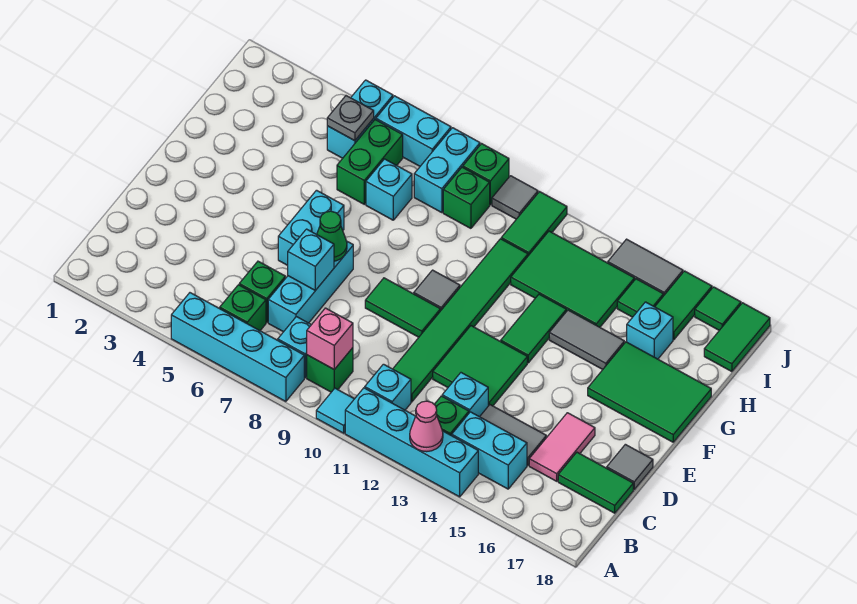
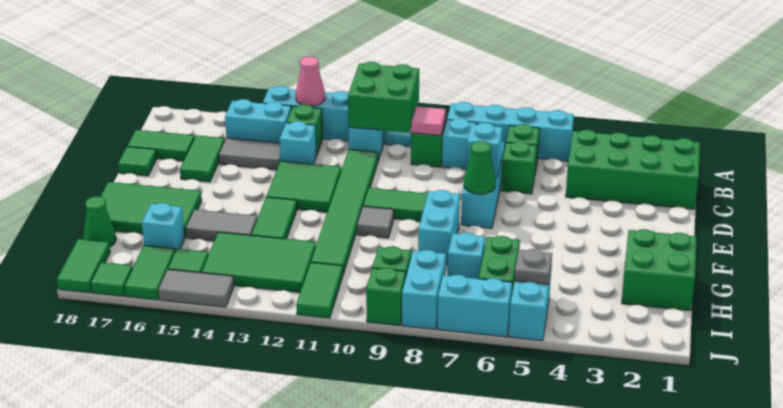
none -> green 2x2 brick [348,62,419,133]
none -> green 2x4 brick [566,130,700,209]
pink 1x1 brick [307,308,353,369] -> pink 1x1 tile [411,106,446,135]
pink 1x2 tile [529,413,595,481] -> green 1x2 tile [180,135,225,182]
grey 1x1 tile [607,444,653,489] -> green 1x1 tile [118,147,157,176]
cyan 1x2 brick [278,190,344,265] -> cyan 1x2 brick moved to [418,190,460,265]
none -> green 2x2 brick [622,229,697,311]
none -> green 1x1 cone [83,196,116,247]
grey 1x1 tile [492,176,538,219] -> none

